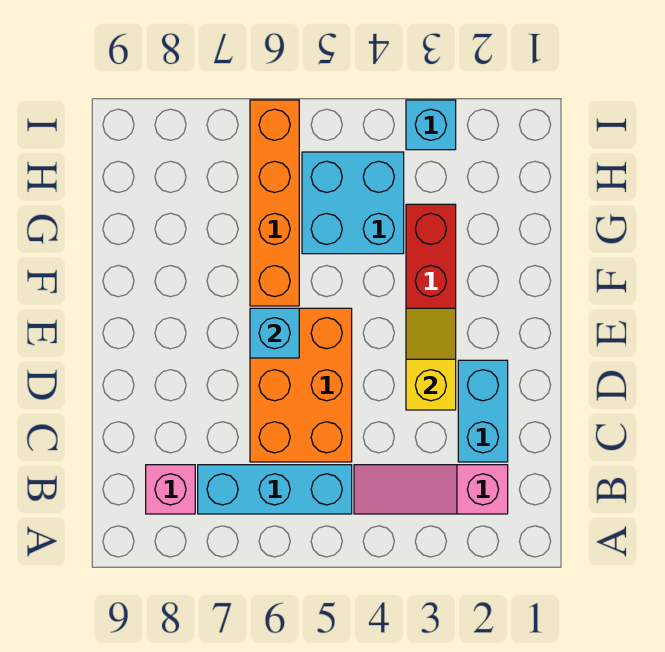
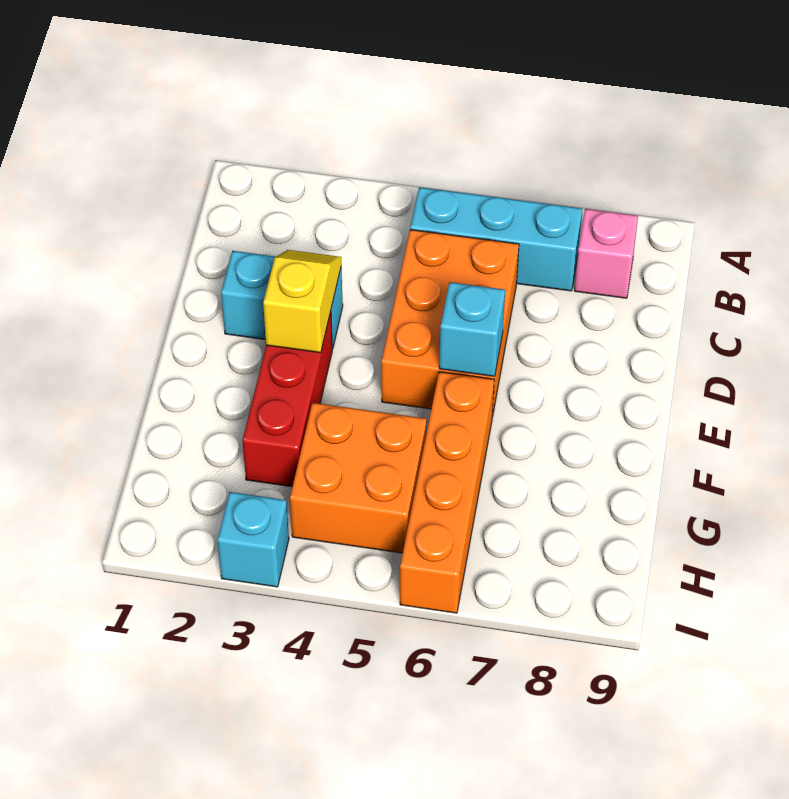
pink 1x3 slope [354,465,508,514] -> none
cyan 1x2 brick [458,360,508,462] -> cyan 1x2 brick turned to [221,251,343,349]
yellow 1x2 slope [406,308,456,410] -> yellow 1x2 slope turned to [263,250,341,353]
cyan 2x2 brick [302,152,404,254] -> orange 2x2 brick [290,403,427,553]

